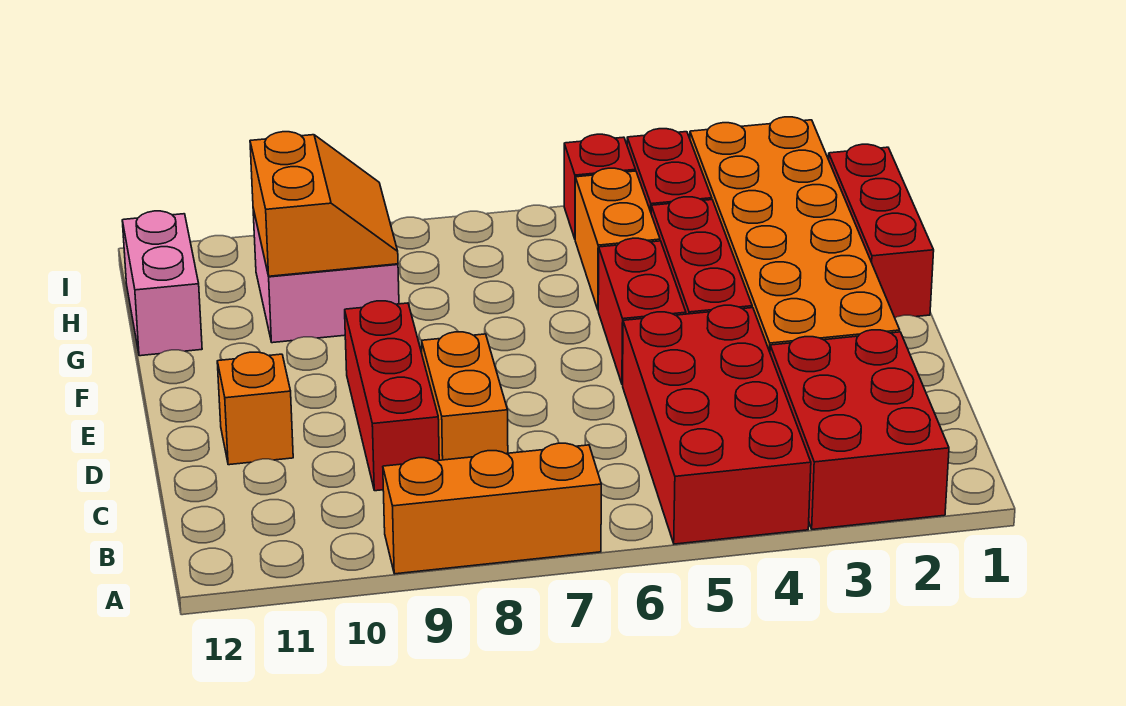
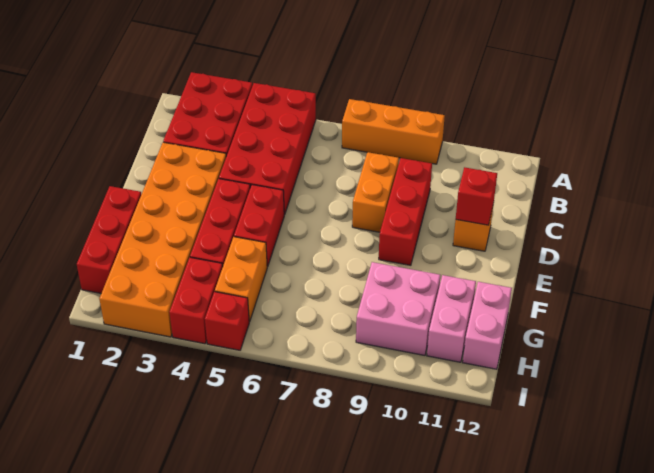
none -> red 1x1 brick [456,167,497,225]
orange 2x2 slope [250,132,398,276] -> none
none -> pink 1x2 brick [427,275,476,362]

